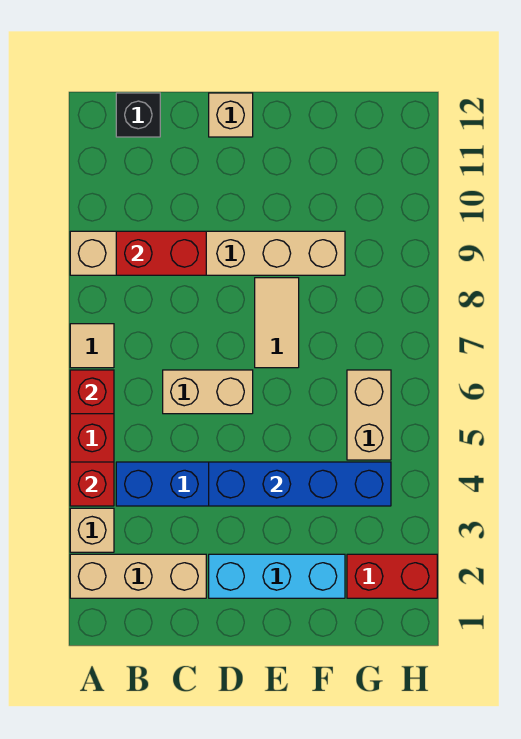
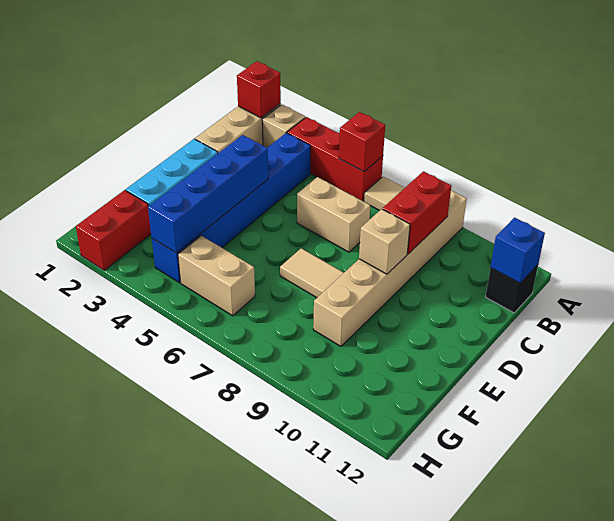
red 1x1 brick [70,462,114,506] -> red 1x1 brick moved to [237,61,281,118]
none -> blue 1x1 brick [490,218,545,283]
tan 1x2 brick [163,370,253,414] -> tan 1x2 brick turned to [297,177,370,252]
tan 1x1 brick [209,93,253,137] -> tan 1x1 brick moved to [359,209,410,274]

